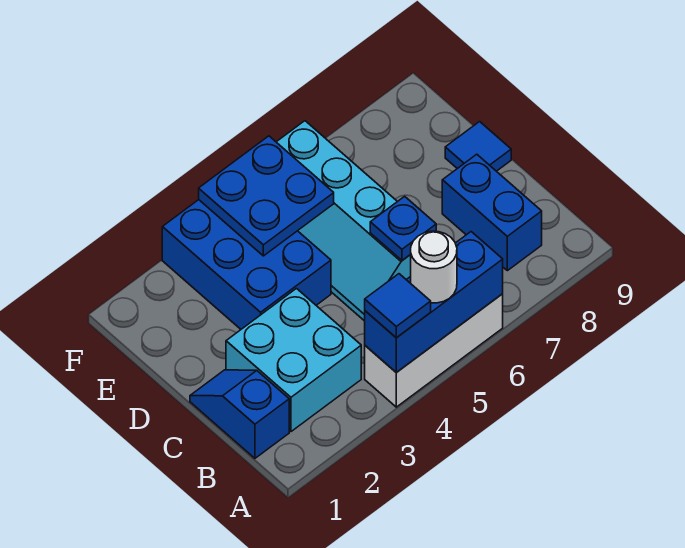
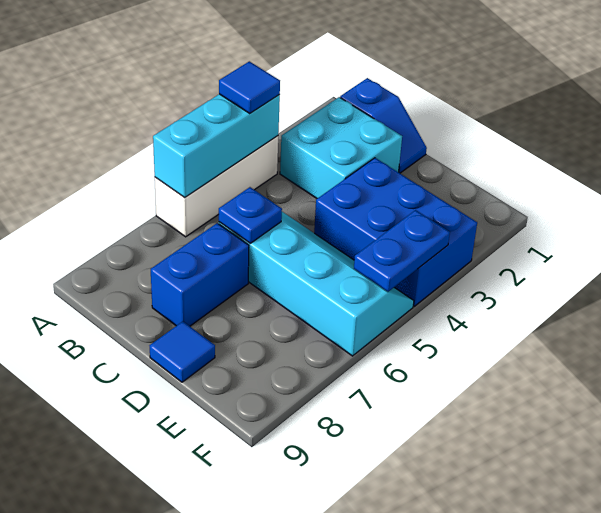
blue 1x3 brick [365,232,503,373] -> cyan 1x3 brick [153,94,280,198]
white 1x1 round brick [410,231,457,303] -> none
blue 1x2 brick [442,154,542,271] -> blue 1x2 brick turned to [151,223,249,326]
blue 2x2 plate [199,136,334,256] -> blue 1x2 plate [354,210,450,292]

